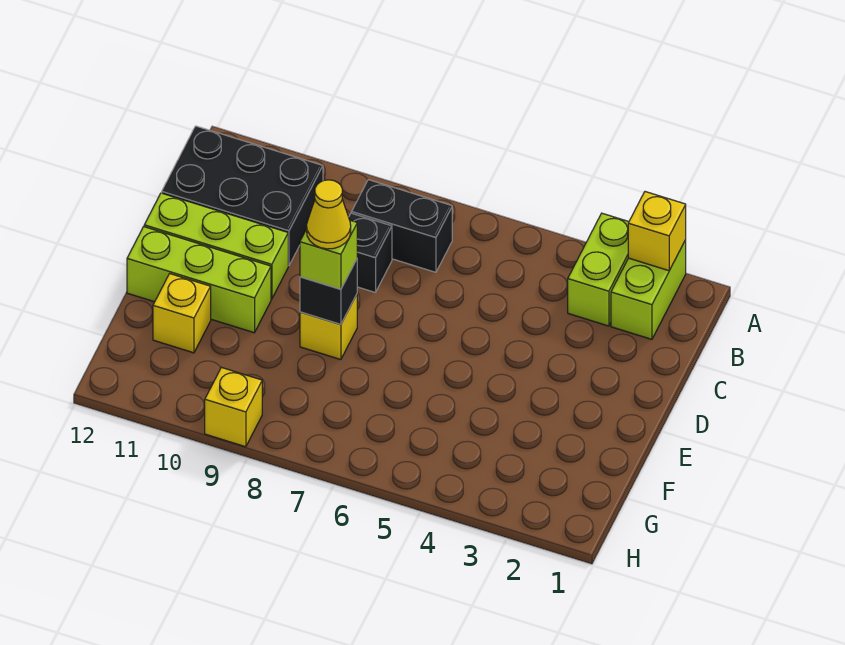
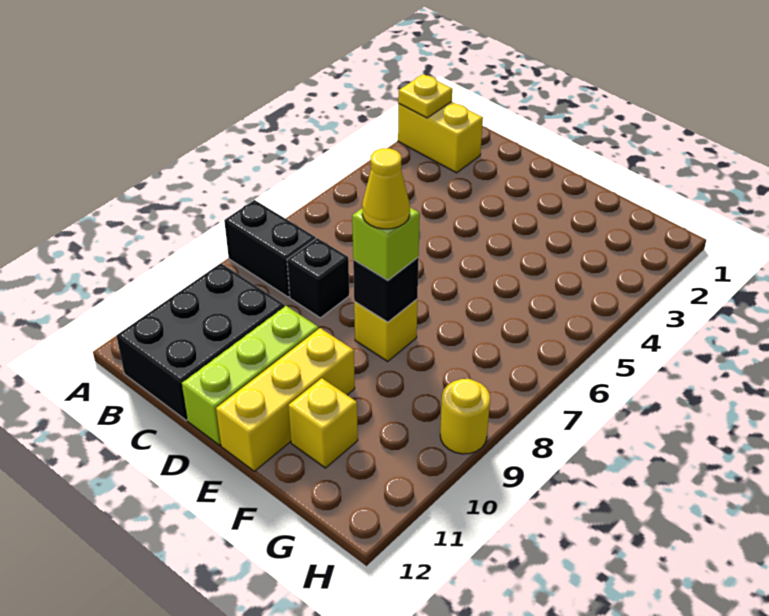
lime 1x2 brick [611,240,686,339] -> yellow 1x2 brick [398,102,483,173]
yellow 1x1 brick [628,192,686,271] -> yellow 1x1 plate [398,74,452,118]
lime 1x2 brick [568,213,629,326] -> none
black 1x2 brick [352,180,452,272] -> black 1x2 brick turned to [224,200,316,297]
lime 1x3 brick [127,227,271,333] -> yellow 1x3 brick [216,328,355,471]
yellow 1x1 brick [205,368,262,447] -> yellow 1x1 round brick [440,379,490,454]

